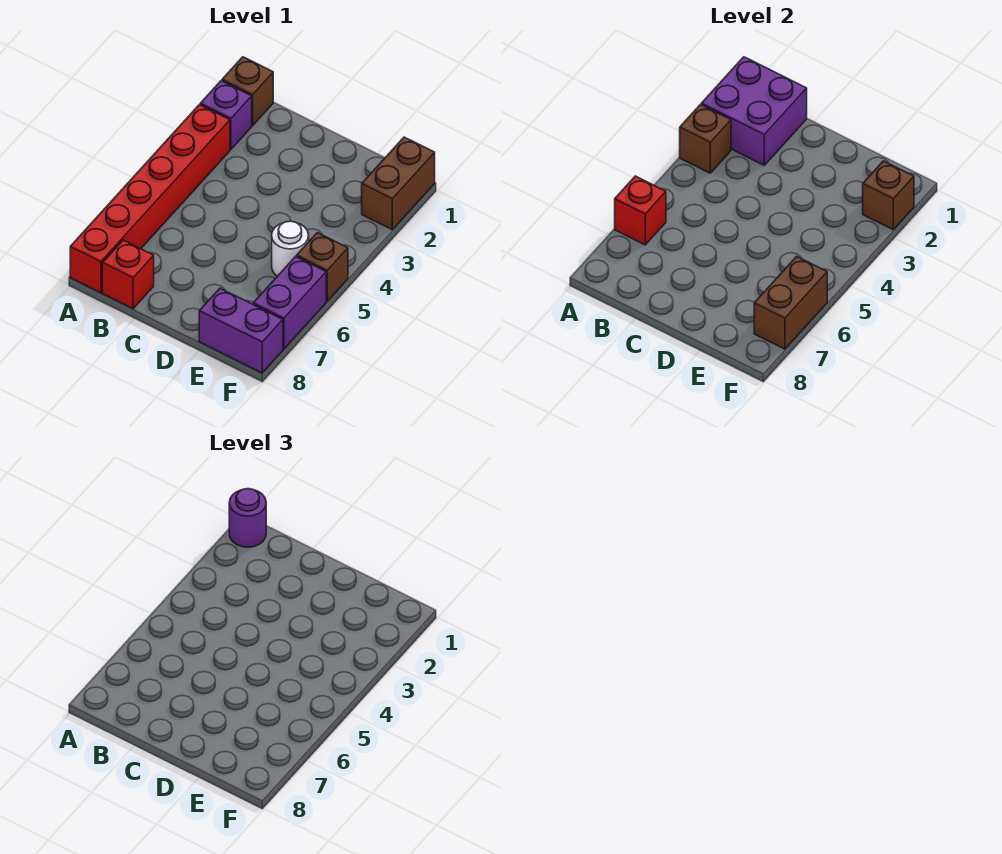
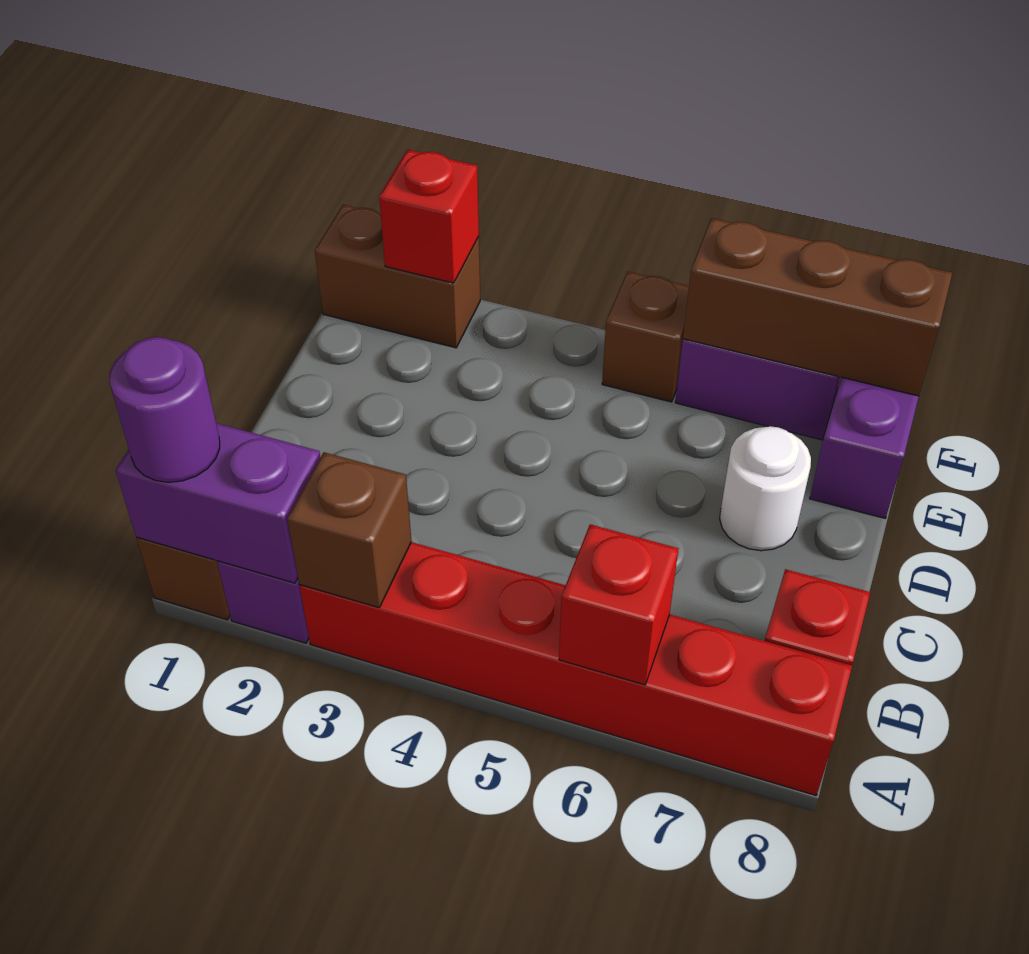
purple 2x2 brick [701,57,807,165] -> purple 1x2 brick [116,423,320,583]
white 1x1 round brick [272,221,309,276] -> white 1x1 round brick moved to [720,426,811,551]
brown 1x1 brick [863,161,914,229] -> red 1x1 brick [379,150,479,283]
brown 1x2 brick [754,256,827,349] -> brown 1x3 brick [683,218,952,396]

